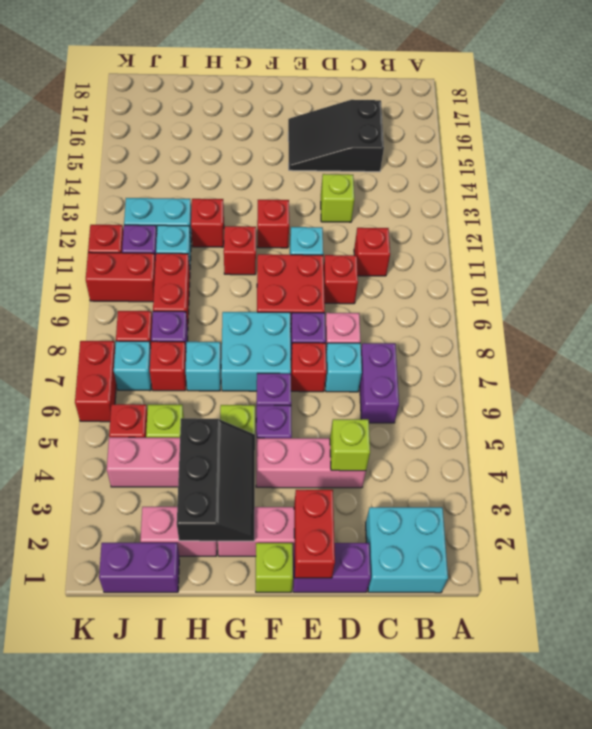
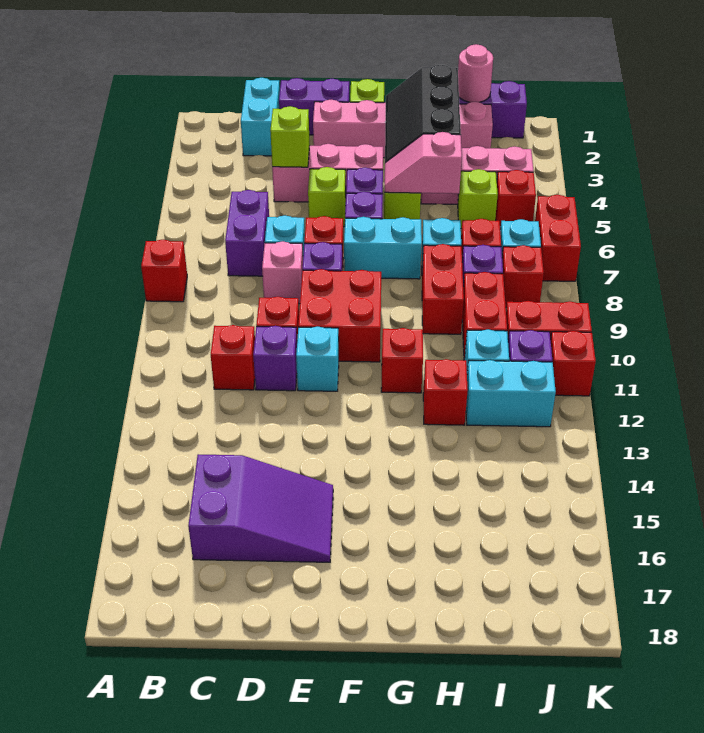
cyan 2x2 brick [366,507,448,593] -> cyan 1x2 brick [241,78,280,156]
black 2x3 slope [288,100,384,172] -> purple 2x3 slope [188,454,333,562]
none -> purple 1x1 brick [253,326,297,391]
lime 1x1 brick [321,174,354,222] -> lime 1x1 brick moved to [308,167,346,227]
red 1x2 brick [294,490,335,578] -> red 1x2 brick moved to [422,244,464,334]
cyan 2x2 brick [221,312,291,391] -> cyan 1x2 brick [344,217,422,279]
red 1x1 brick [257,200,289,248] -> red 1x1 brick moved to [141,240,187,302]
none -> pink 1x2 slope [385,132,462,194]
none -> pink 1x1 round brick [458,44,493,102]

